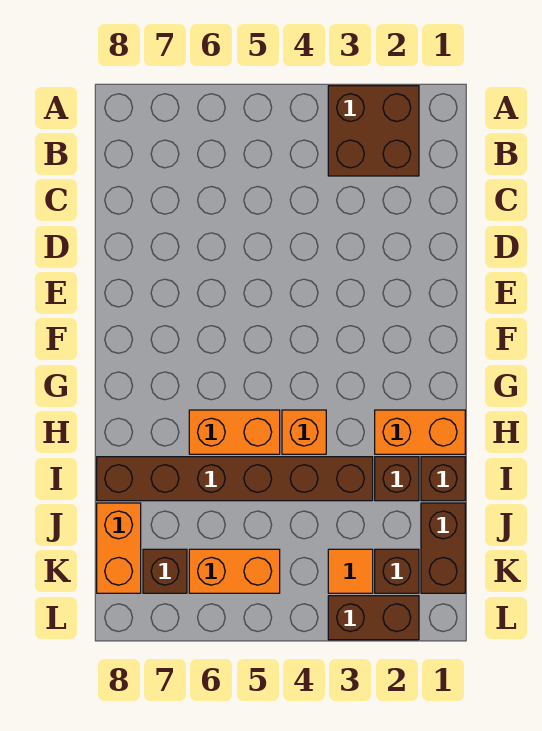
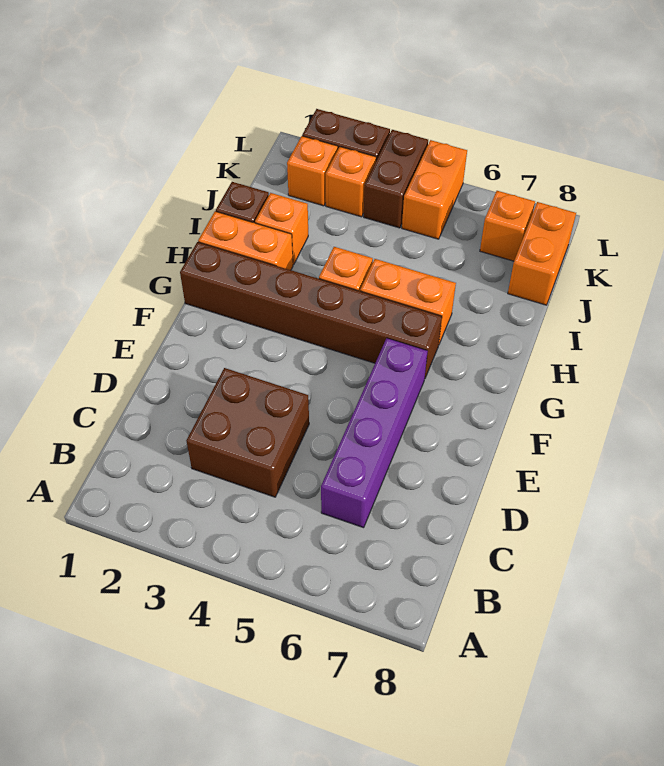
brown 2x2 brick [328,86,419,176] -> brown 2x2 brick moved to [186,368,309,497]
none -> purple 1x4 brick [321,338,428,528]
brown 1x1 brick [375,457,419,501] -> orange 1x1 brick [255,193,308,265]
brown 1x6 brick [97,457,373,501] -> brown 1x6 brick moved to [180,242,442,378]
brown 1x2 brick [421,503,465,593] -> brown 1x2 brick moved to [364,130,428,228]
brown 1x1 brick [375,549,419,593] -> orange 1x1 brick [287,136,338,206]
orange 1x1 tile [328,549,373,593] -> orange 1x1 brick [326,147,376,217]
orange 1x2 brick [189,549,280,593] -> orange 1x2 brick turned to [402,140,467,239]
brown 1x1 brick [143,549,187,593] -> orange 1x1 brick [480,191,535,261]

